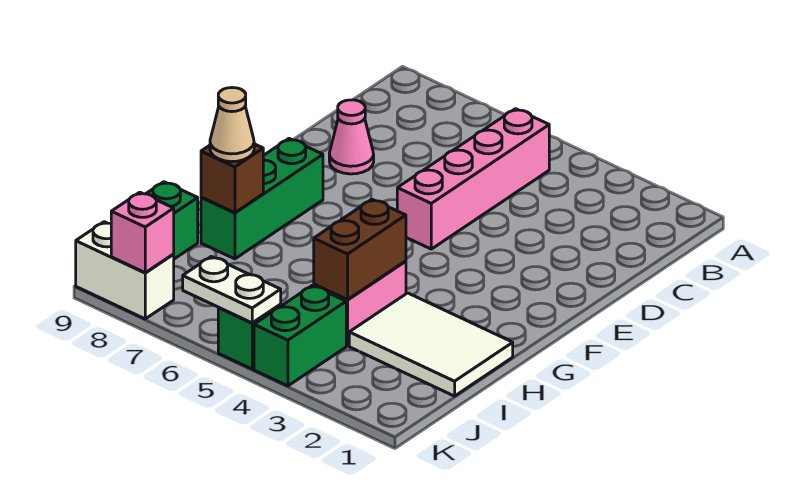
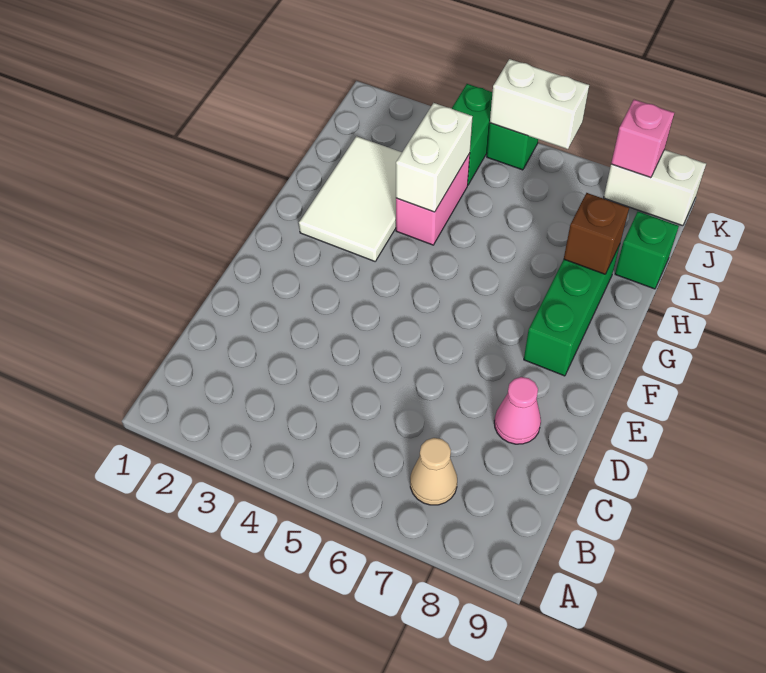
pink 1x4 brick [397,109,549,249] -> none
white 2x3 tile [349,293,513,396] -> white 2x3 tile turned to [299,136,402,261]
brown 1x2 brick [314,199,406,300] -> white 1x2 brick [396,103,473,212]
tan 1x1 cone [210,88,254,162] -> tan 1x1 cone moved to [410,438,457,505]
white 1x2 plate [183,257,281,323] -> white 1x2 brick [490,59,589,149]

